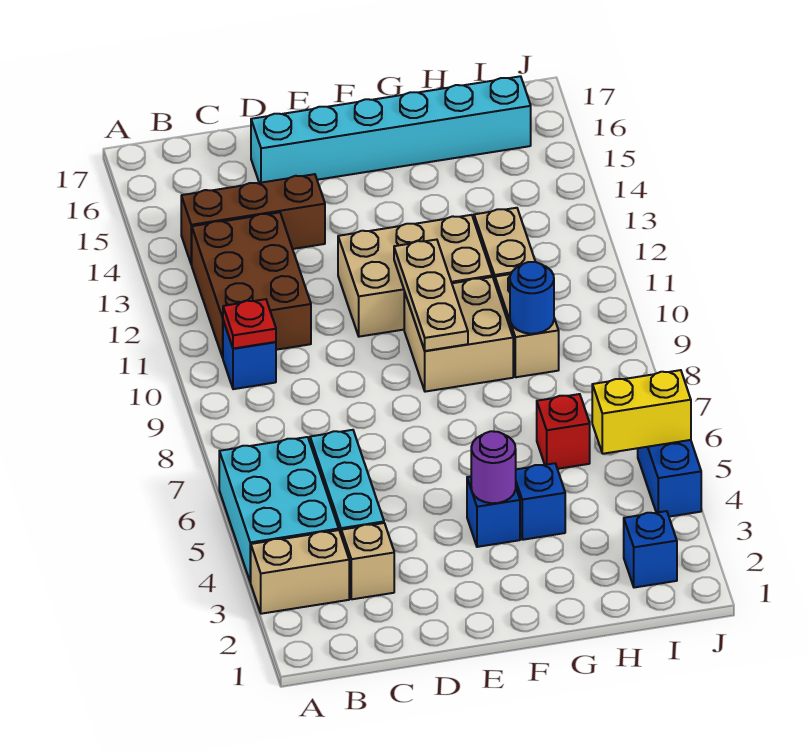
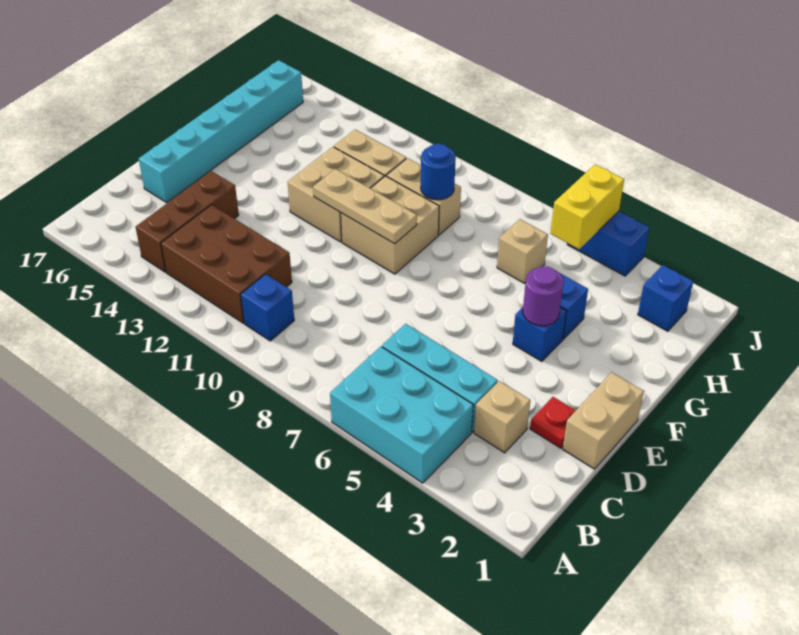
tan 1x2 brick [250,530,349,614] -> tan 1x2 brick moved to [563,372,644,469]
red 1x1 plate [223,299,276,349] -> red 1x1 plate moved to [530,397,576,448]
tan 2x3 brick [338,215,492,337] -> tan 2x2 brick [288,147,384,242]
red 1x1 brick [537,394,590,469] -> tan 1x1 brick [497,219,548,283]

